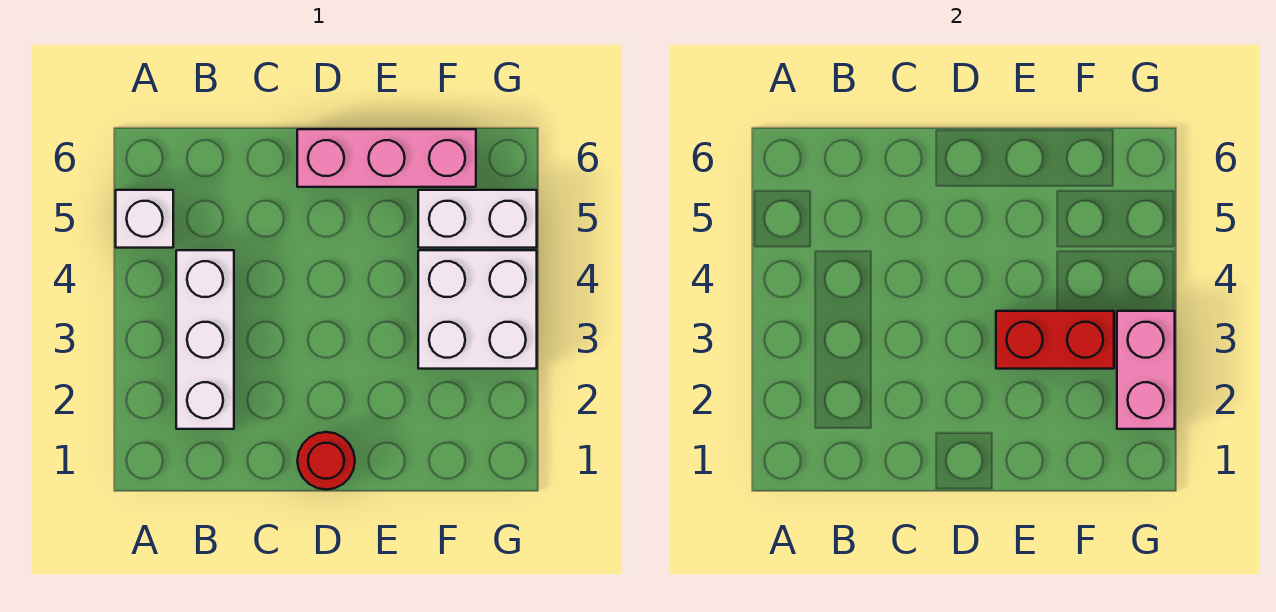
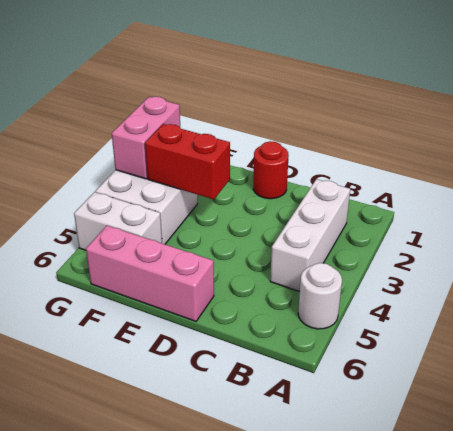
white 1x1 brick [116,190,173,248] -> white 1x1 round brick [298,263,342,329]

